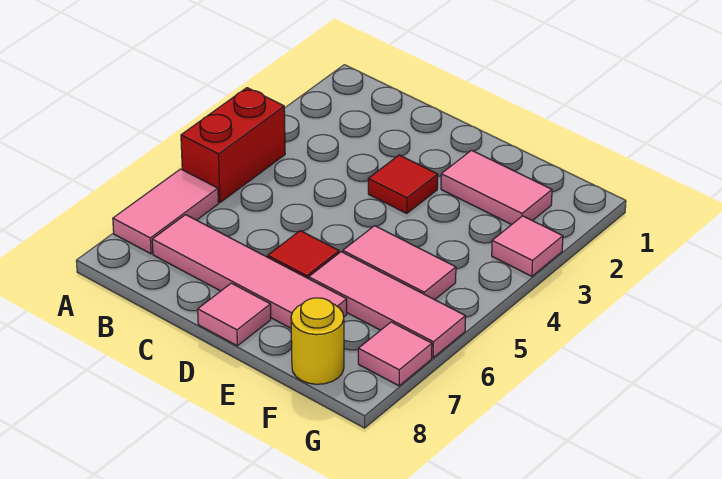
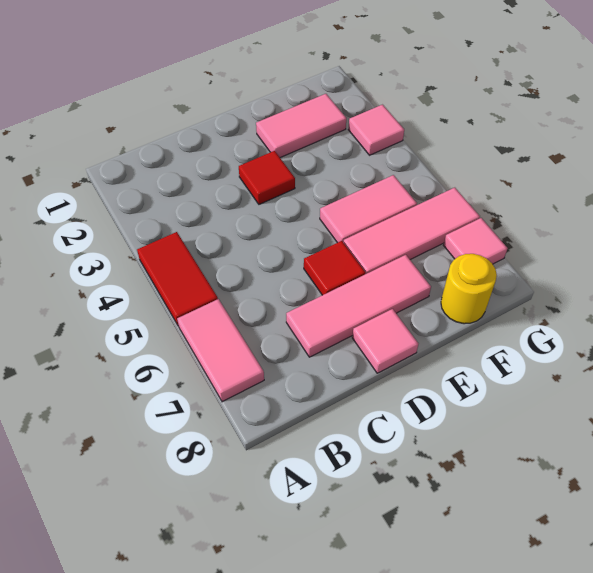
red 1x2 brick [181,88,285,203] -> red 1x2 tile [137,232,218,326]
pink 1x4 tile [152,215,347,328] -> pink 1x3 tile [286,255,431,357]

